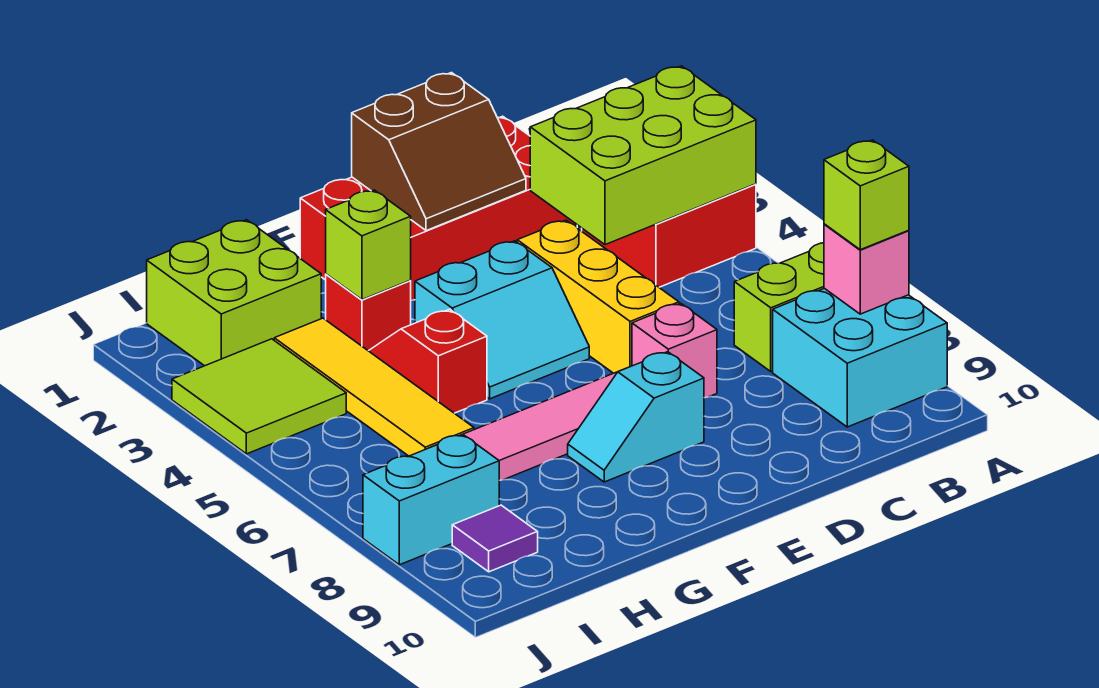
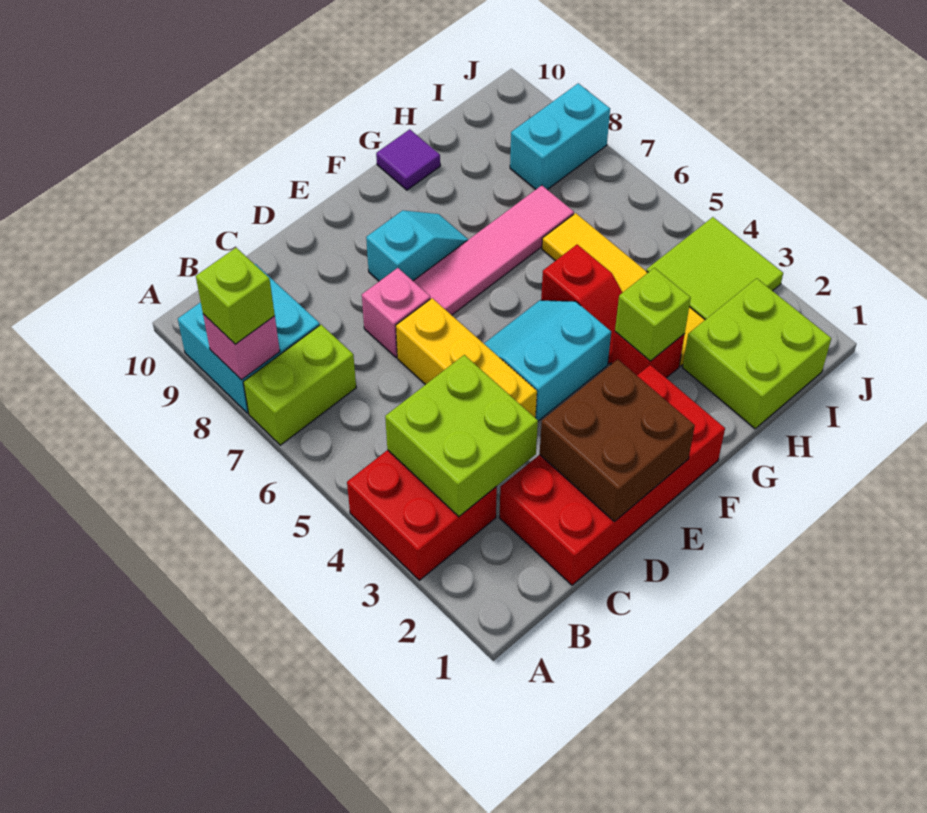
lime 2x3 brick [530,66,756,245] -> lime 2x2 brick [385,355,538,517]
brown 2x2 slope [352,73,526,231] -> brown 2x2 brick [540,360,695,522]
purple 1x1 tile [452,505,538,572] -> purple 1x1 tile moved to [376,129,440,190]

